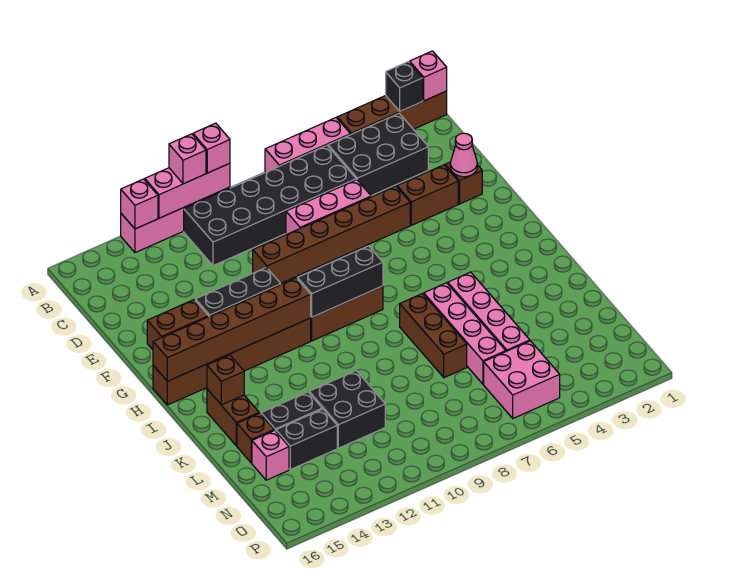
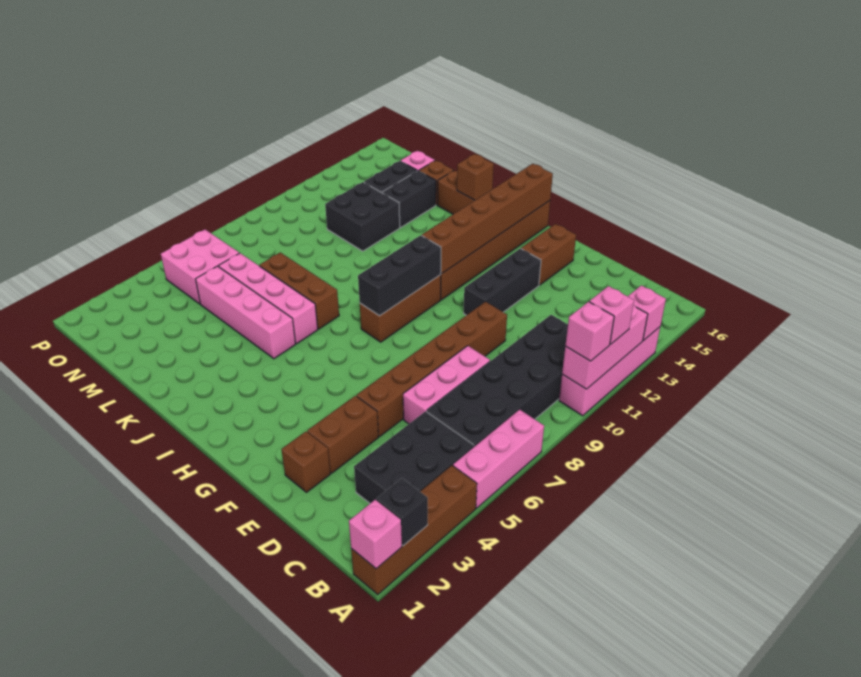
pink 1x1 cone [450,133,477,177] -> none

